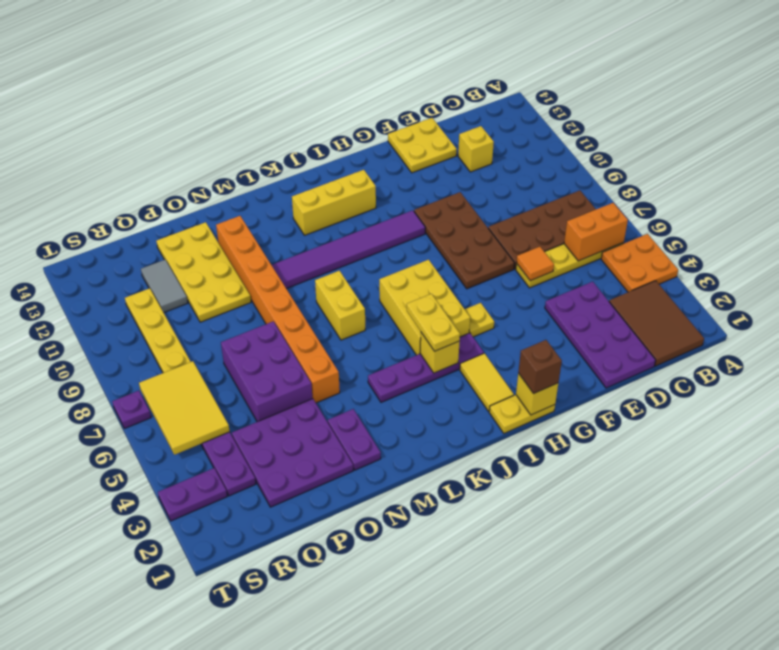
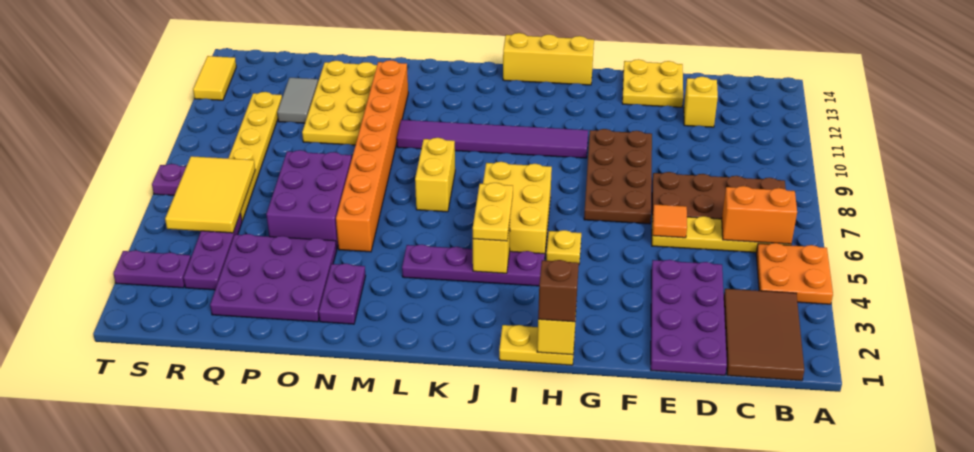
yellow 1x2 tile [460,353,514,411] -> yellow 1x2 tile moved to [193,56,236,100]
yellow 1x3 brick [292,170,376,235] -> yellow 1x3 brick moved to [503,33,594,85]

